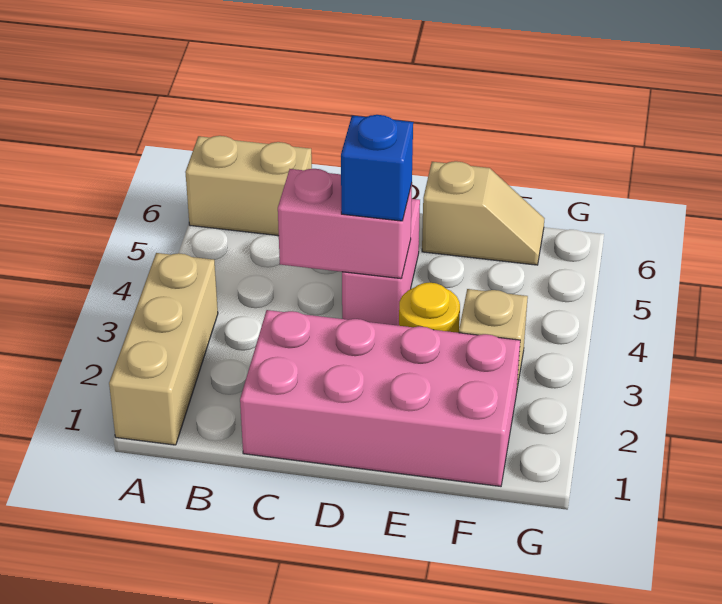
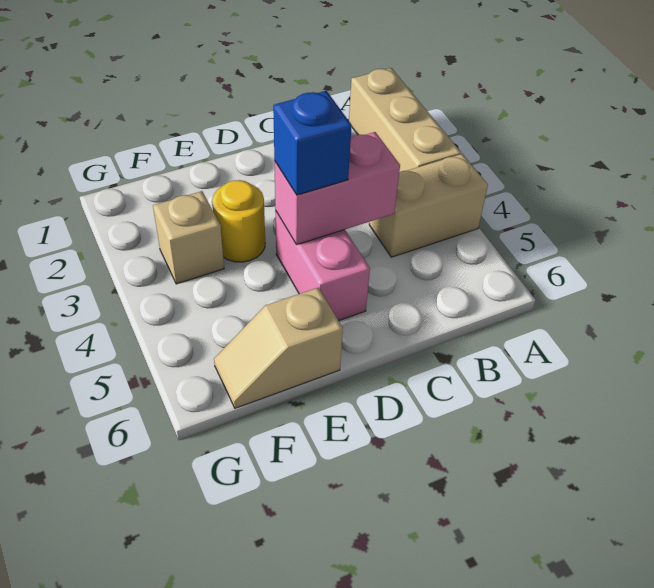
tan 1x2 brick [185,136,312,236] -> tan 1x2 brick moved to [369,154,488,257]
pink 2x4 brick [240,310,520,486] -> none

